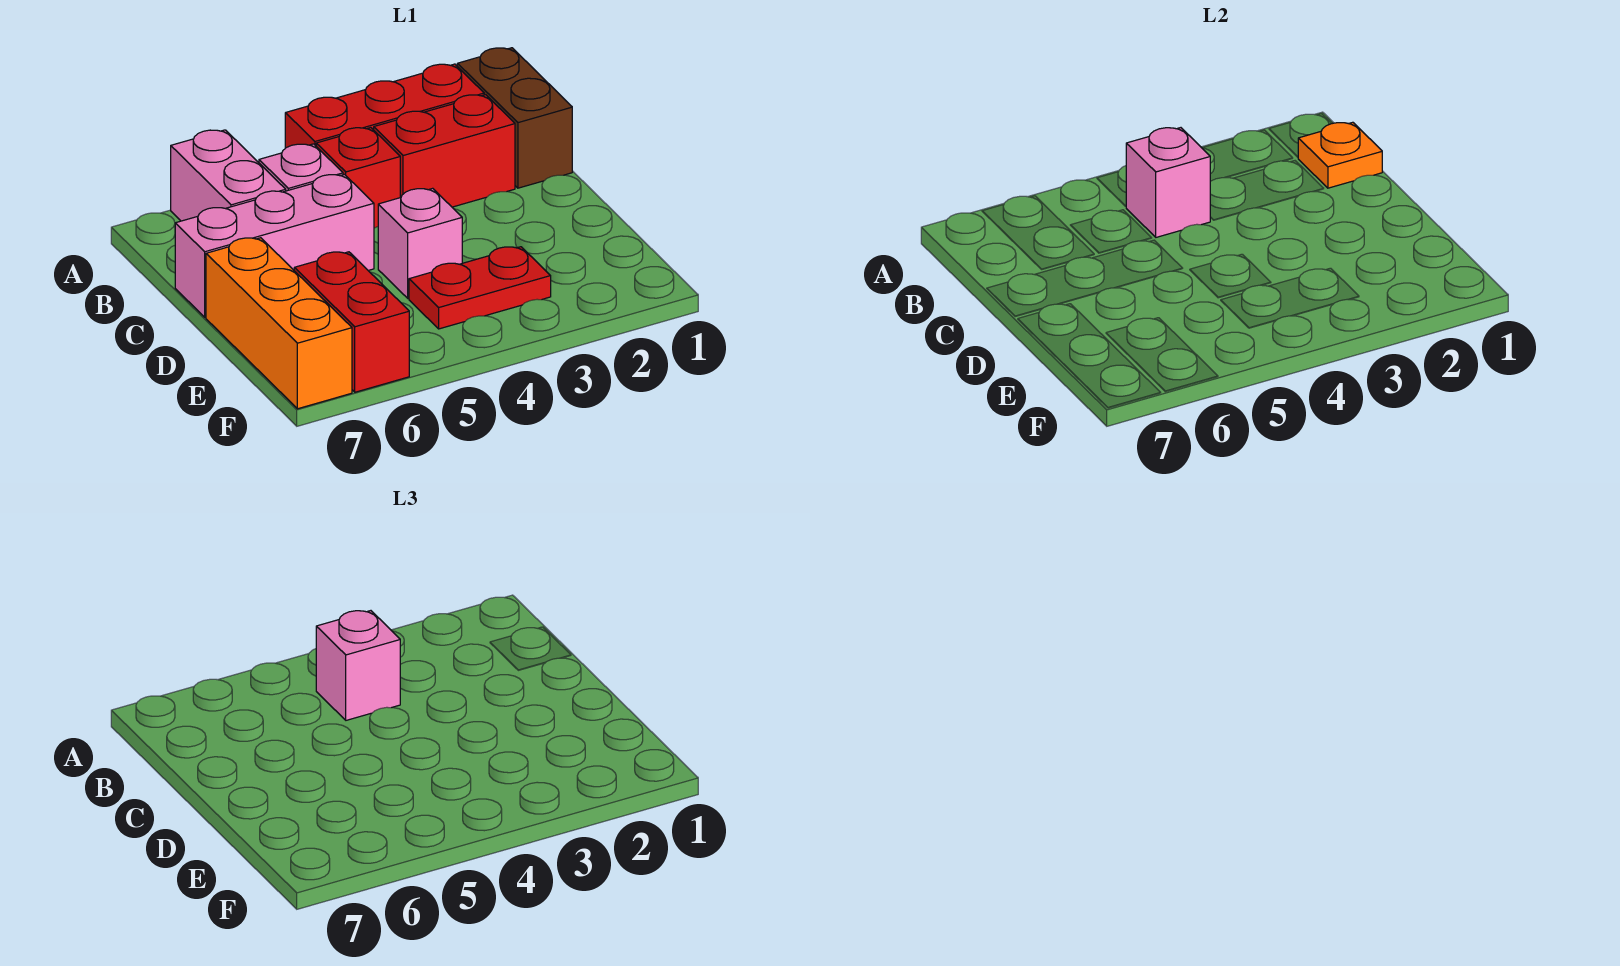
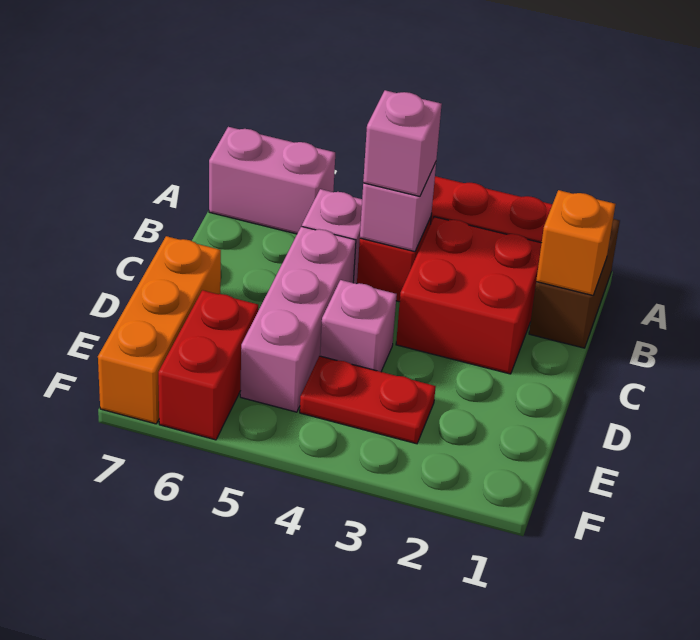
pink 1x2 brick [171,130,286,221] -> pink 1x2 brick turned to [209,127,335,234]
orange 1x1 plate [1298,122,1382,188] -> orange 1x1 brick [536,190,615,295]
red 1x2 brick [374,95,515,207] -> red 2x2 brick [396,217,541,374]
pink 1x3 brick [175,174,374,317] -> pink 1x3 brick turned to [240,226,356,412]

